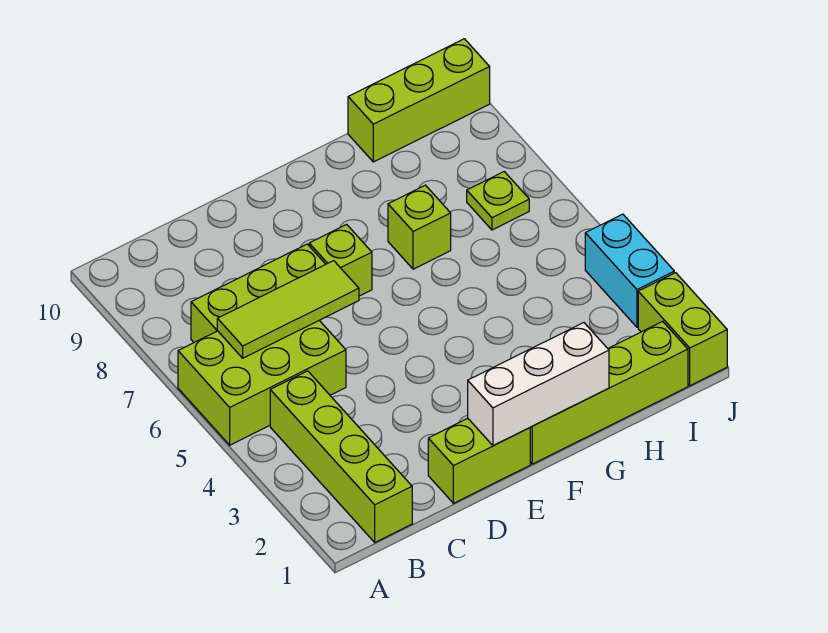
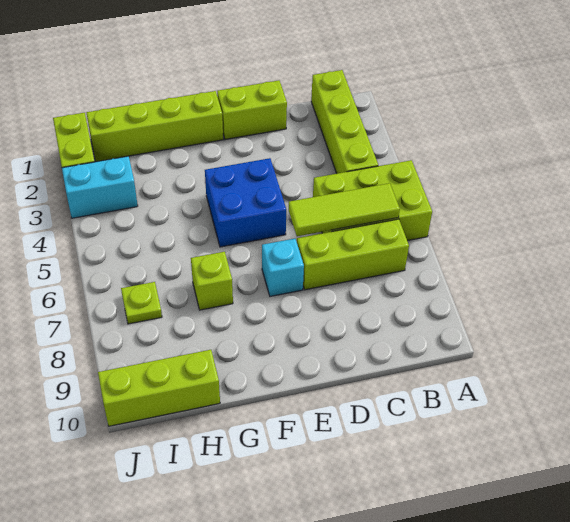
white 1x3 brick [468,323,609,445] -> none
none -> blue 2x2 brick [205,158,286,247]
lime 1x1 brick [309,224,372,296] -> cyan 1x1 brick [262,239,304,296]
cyan 1x2 brick [585,214,674,327] -> cyan 1x2 brick turned to [62,156,138,218]

